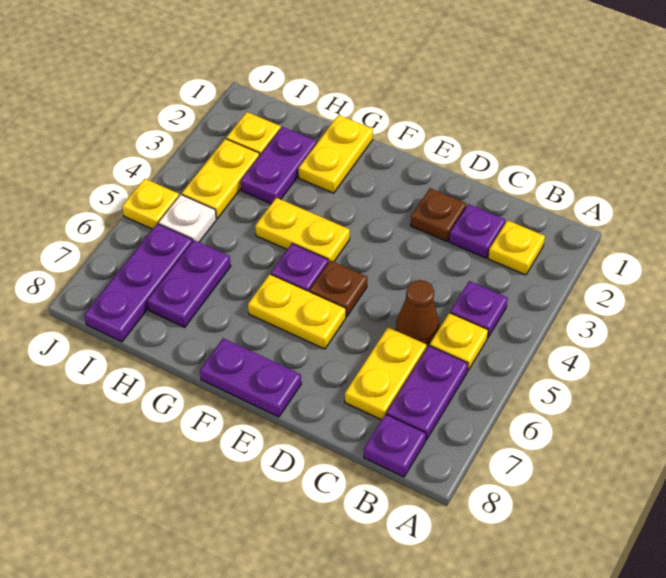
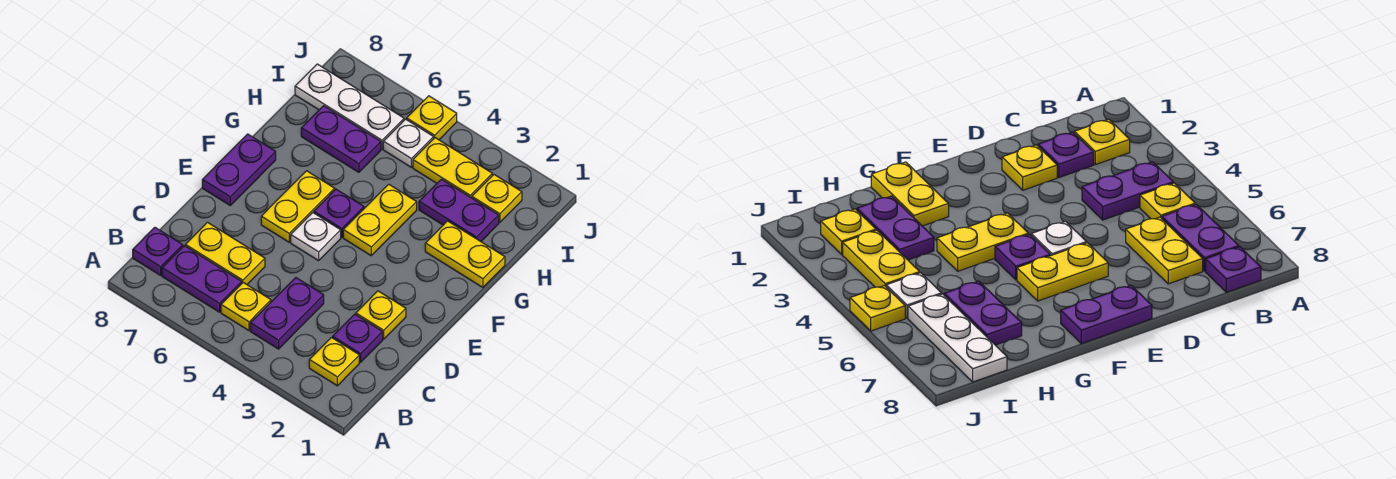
purple 1x1 plate [450,281,508,338] -> purple 1x2 plate [250,278,324,349]
brown 1x1 cone [396,280,439,345] -> none
brown 1x1 plate [411,188,466,241] -> yellow 1x1 plate [356,291,406,339]
brown 1x1 plate [309,260,367,317] -> white 1x1 plate [291,213,341,261]
purple 1x3 plate [84,224,193,342] -> white 1x3 plate [295,64,404,149]

